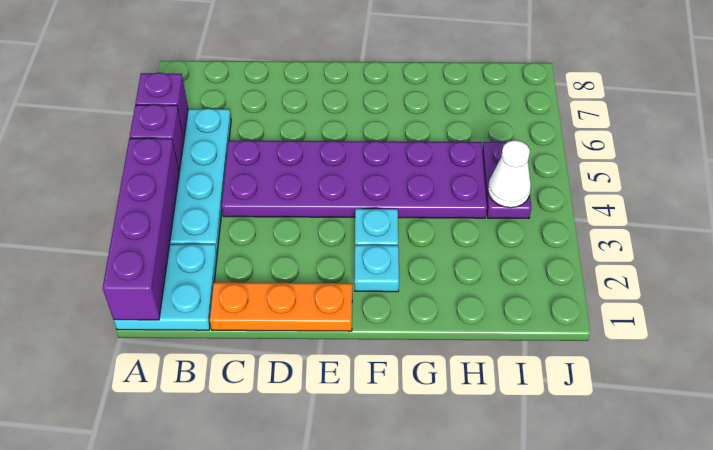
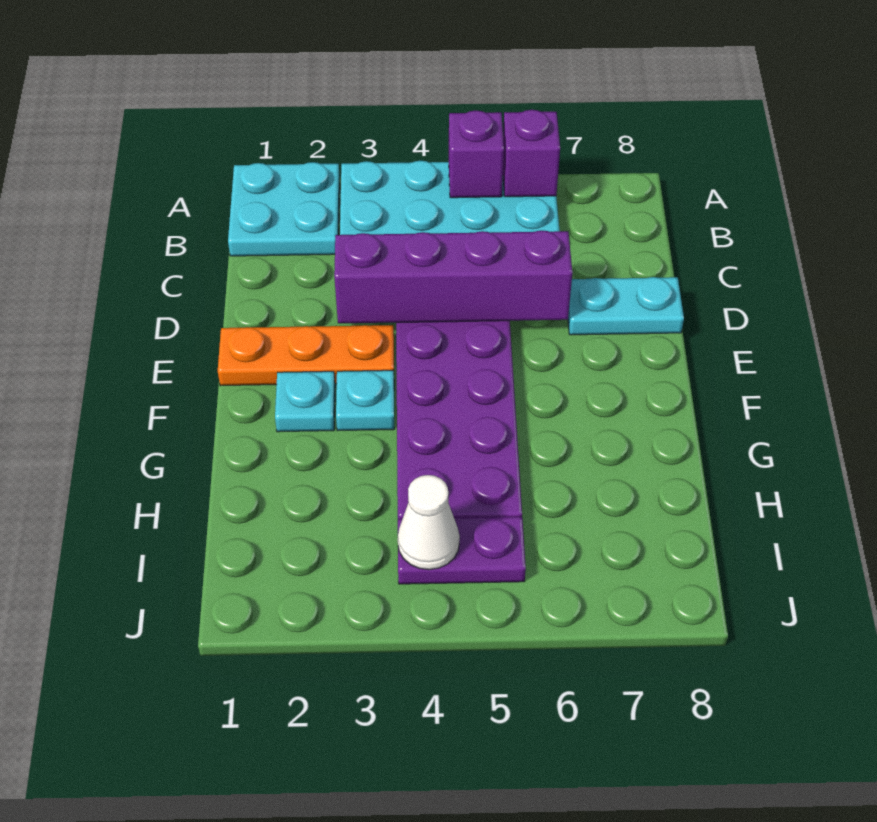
purple 1x4 brick [103,138,179,320] -> purple 1x4 brick moved to [334,230,572,323]
orange 1x3 plate [210,282,352,331] -> orange 1x3 plate turned to [218,325,394,386]
none -> cyan 1x2 plate [568,277,684,335]

